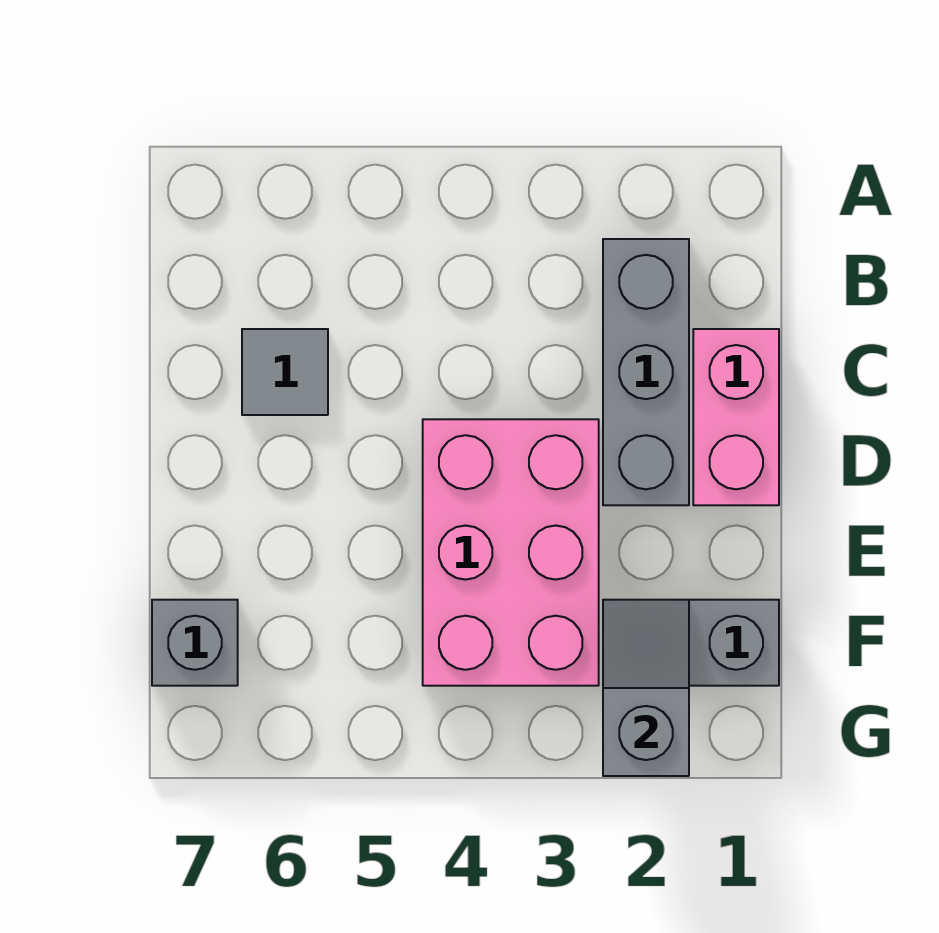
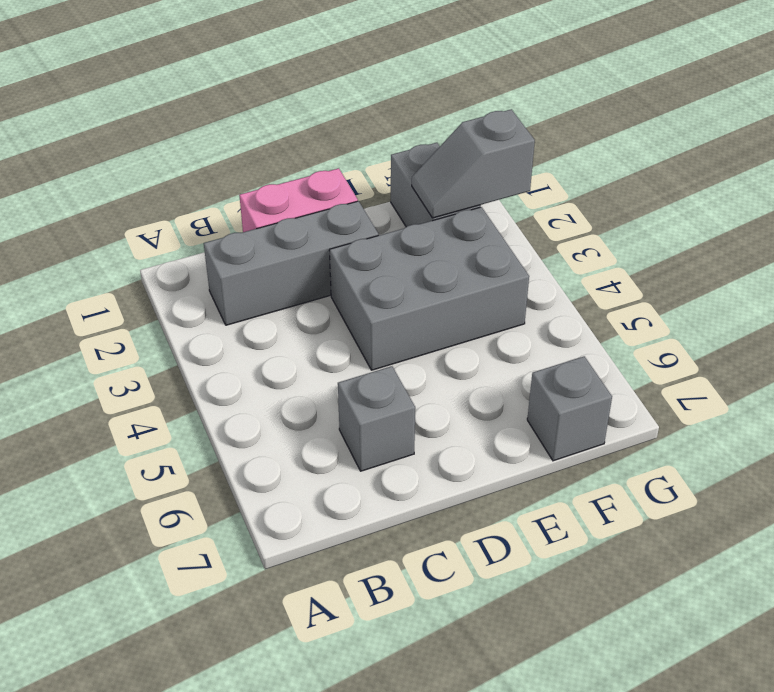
grey 1x1 tile [242,329,328,415] -> grey 1x1 brick [338,366,415,471]
pink 2x3 brick [423,419,599,686] -> grey 2x3 brick [329,207,529,370]

